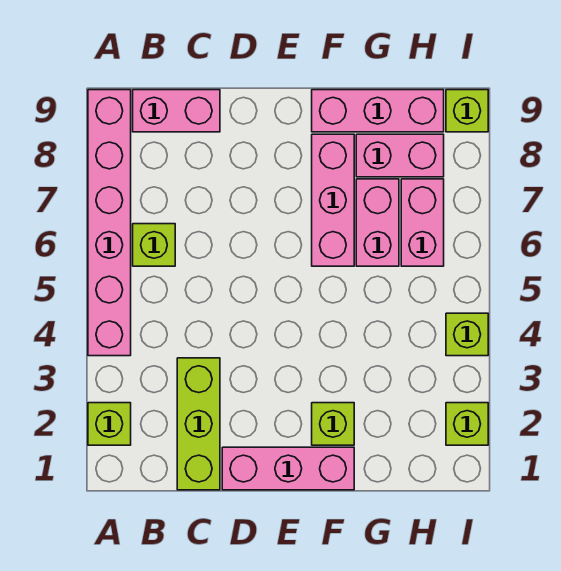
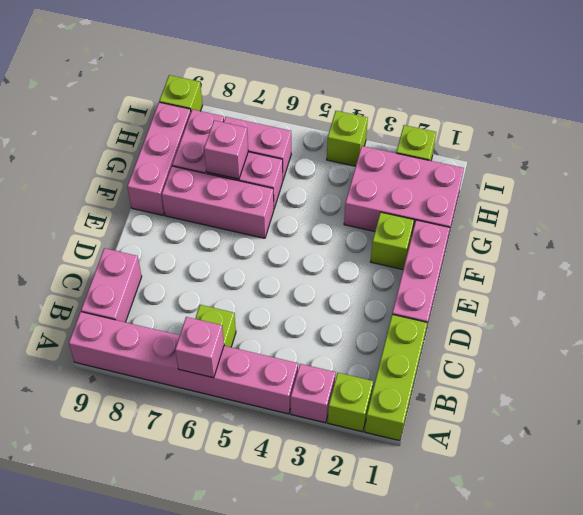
none -> pink 1x1 brick [291,364,336,423]
none -> pink 1x1 brick [175,317,224,378]
lime 1x3 brick [177,358,220,490] -> lime 1x3 brick turned to [365,314,427,441]
none -> pink 2x3 brick [344,146,464,241]
none -> pink 1x1 brick [204,121,248,179]

